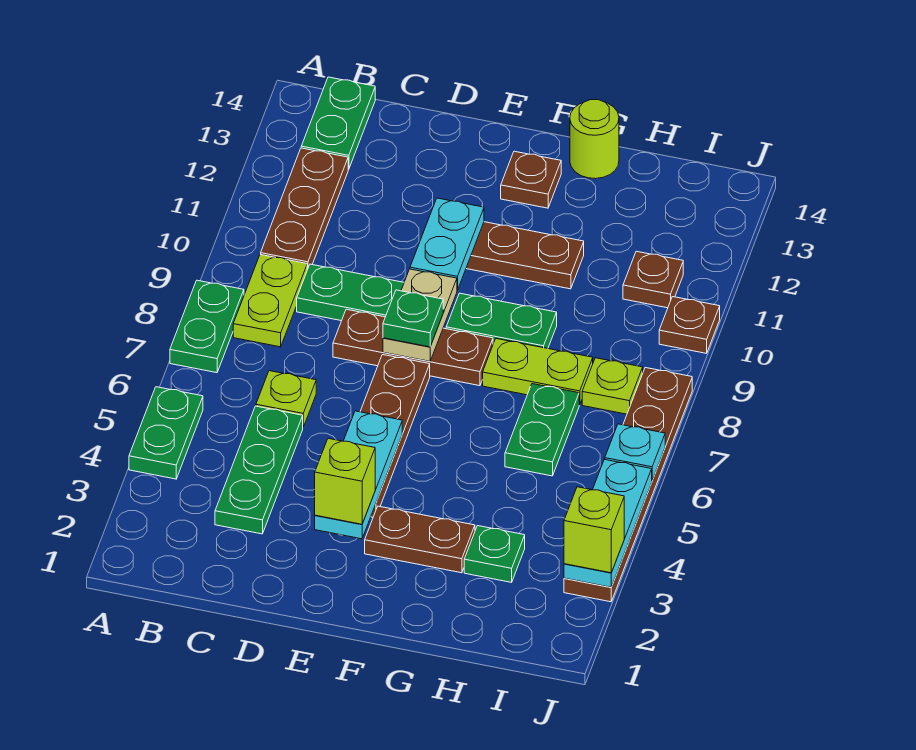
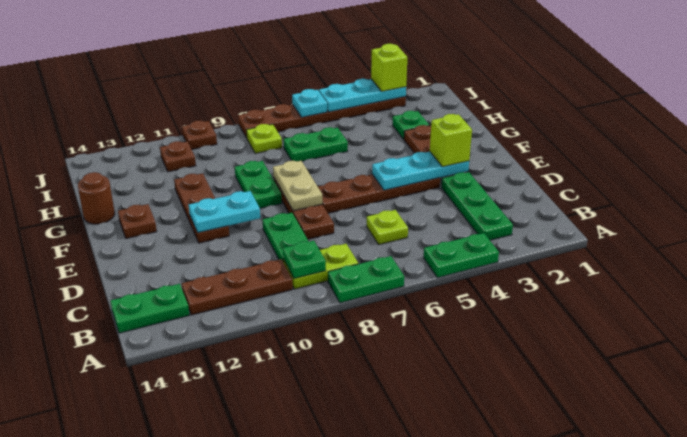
green 1x3 plate [215,406,303,534] -> green 1x3 plate turned to [442,172,513,240]
tan 1x2 plate [383,269,457,361] -> tan 1x2 plate turned to [273,161,322,211]
green 1x1 plate [383,290,443,347] -> green 1x1 plate moved to [283,241,326,279]
lime 1x2 plate [483,339,593,405] -> none
lime 1x1 round brick [570,100,619,179] -> brown 1x1 round brick [78,172,115,224]

